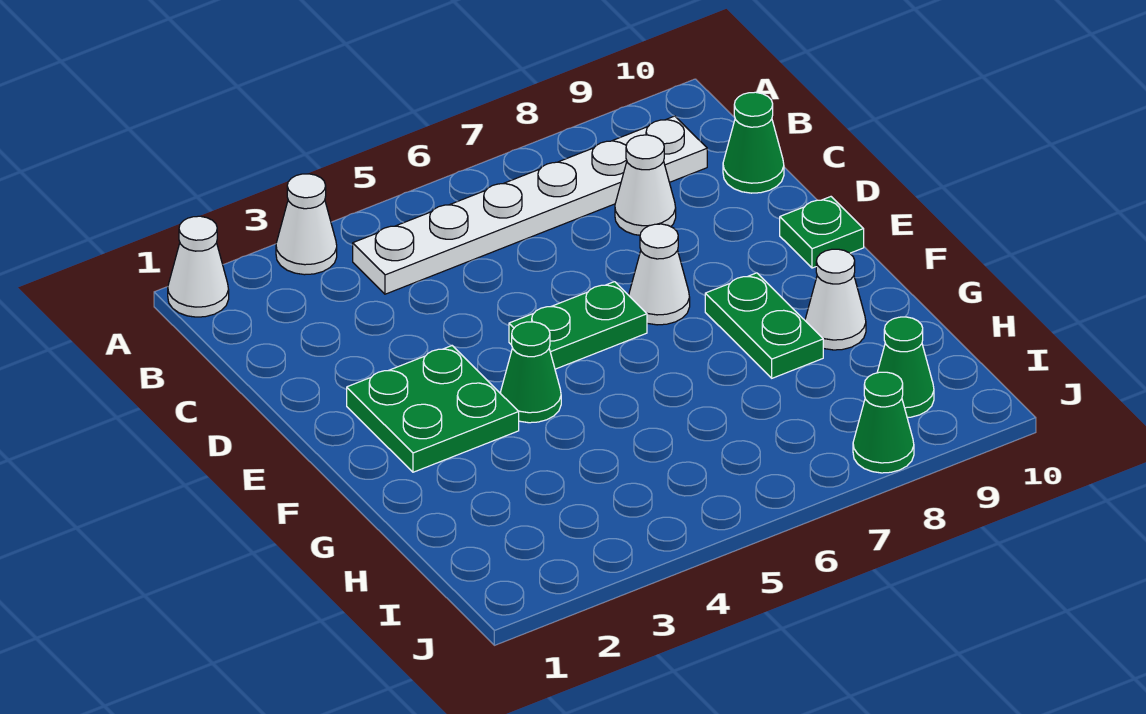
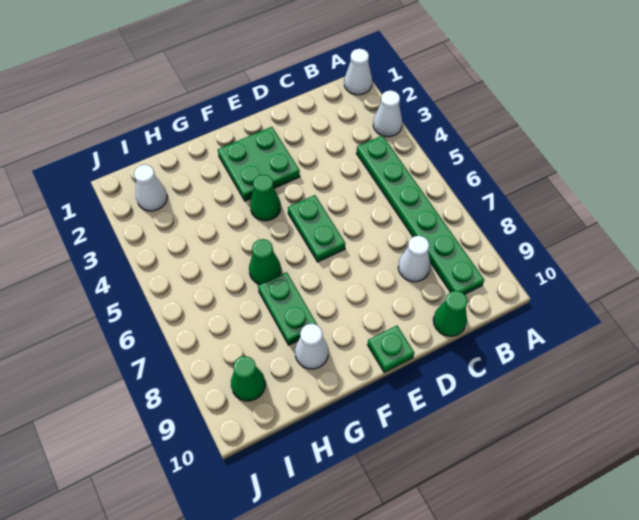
white 1x6 plate [353,116,707,294] -> green 1x6 plate [356,135,484,295]
white 1x1 cone [629,224,690,325] -> white 1x1 cone moved to [134,165,167,211]
green 1x2 plate [705,273,823,378] -> green 1x2 plate turned to [258,272,317,345]
green 1x1 cone [853,372,914,473] -> green 1x1 cone moved to [249,239,281,284]

